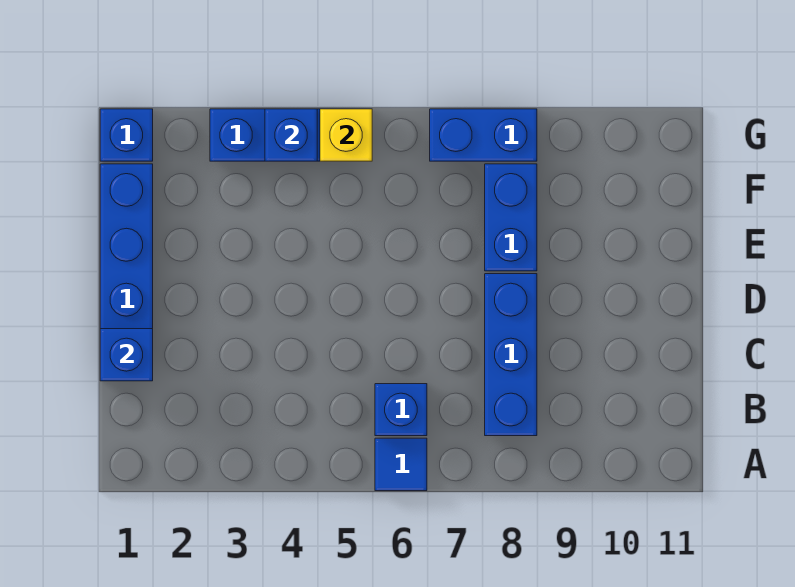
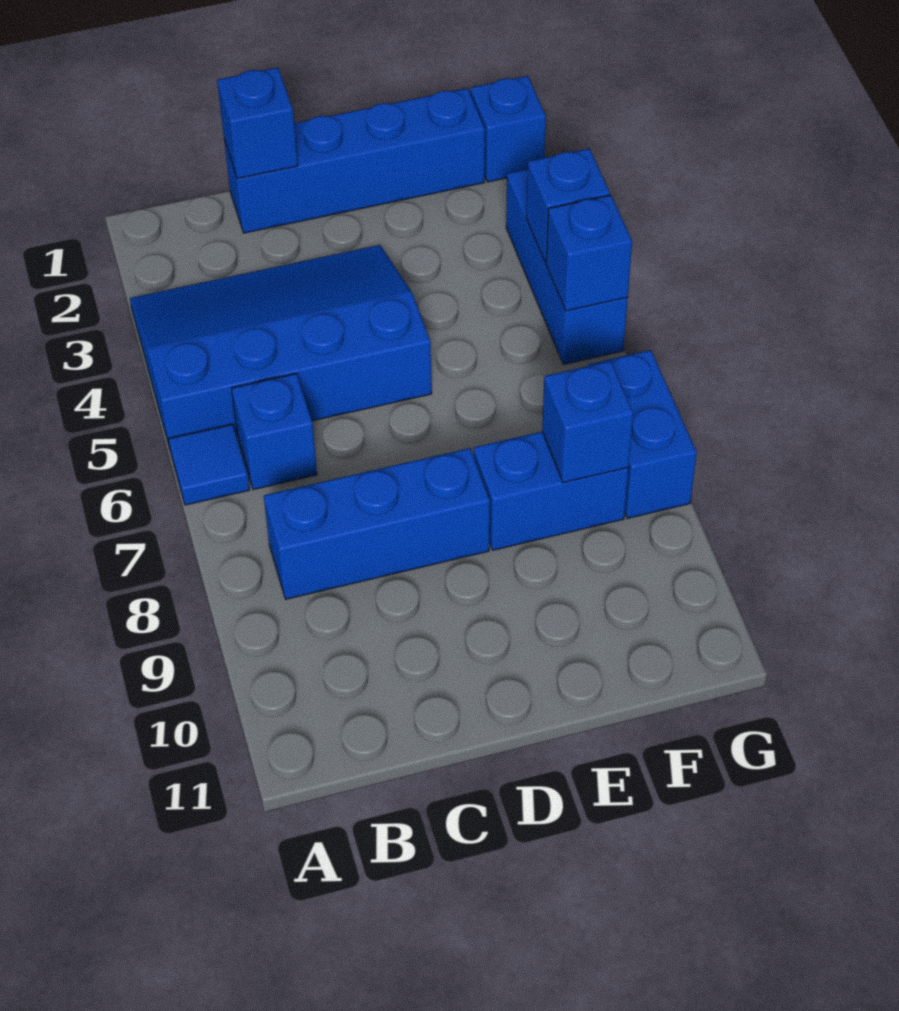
none -> blue 3x4 slope [130,245,432,448]
none -> blue 1x1 brick [542,361,633,483]
yellow 1x1 brick [320,109,372,161] -> blue 1x1 brick [546,195,632,311]

